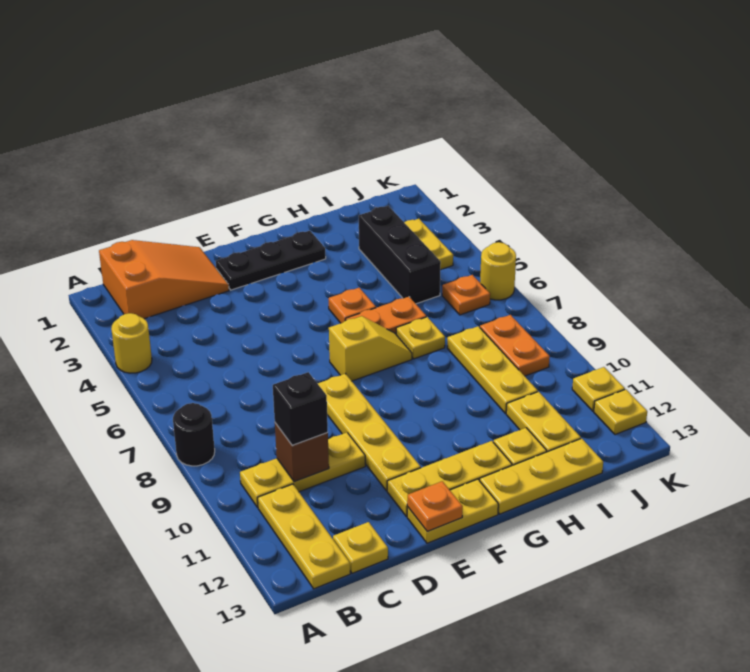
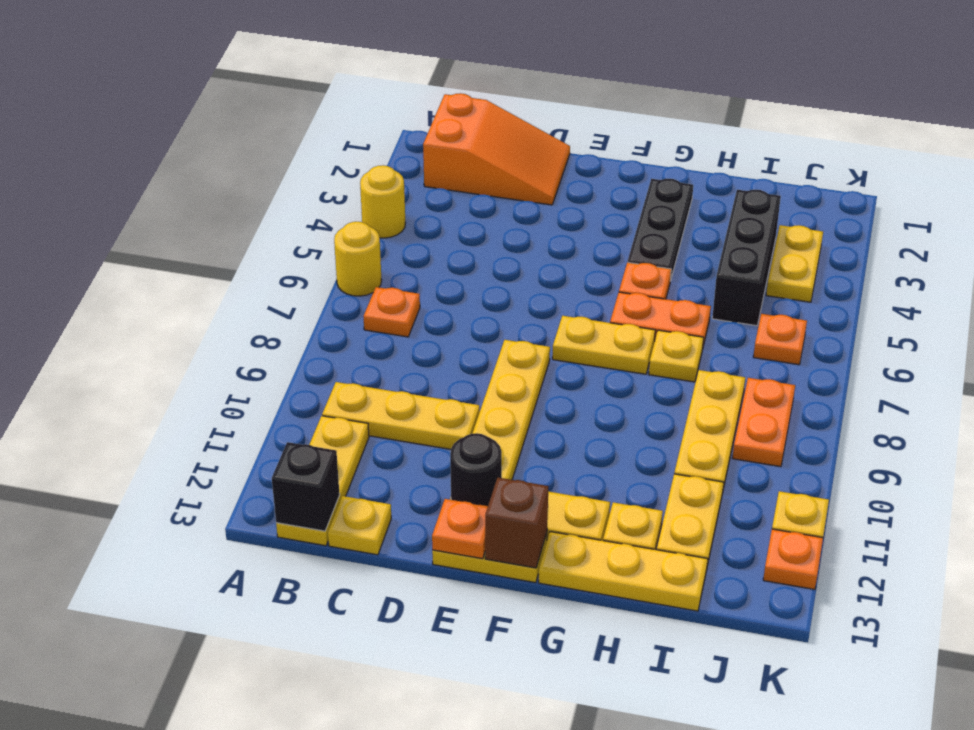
black 1x1 round brick [173,403,215,466] -> black 1x1 round brick moved to [450,433,502,506]
none -> orange 1x1 plate [363,287,420,337]
brown 1x1 brick [275,423,329,482] -> brown 1x1 brick moved to [485,478,548,568]
black 1x1 brick [273,372,328,445] -> black 1x1 brick moved to [272,442,340,531]
black 1x3 plate [216,231,326,290] -> black 1x3 plate turned to [628,179,693,281]
yellow 1x2 slope [329,316,412,381] -> yellow 1x2 plate [552,316,655,374]
yellow 1x1 round brick [480,242,516,300] -> yellow 1x1 round brick moved to [334,222,382,296]
yellow 1x1 plate [594,389,647,435] -> orange 1x1 plate [763,529,823,589]

